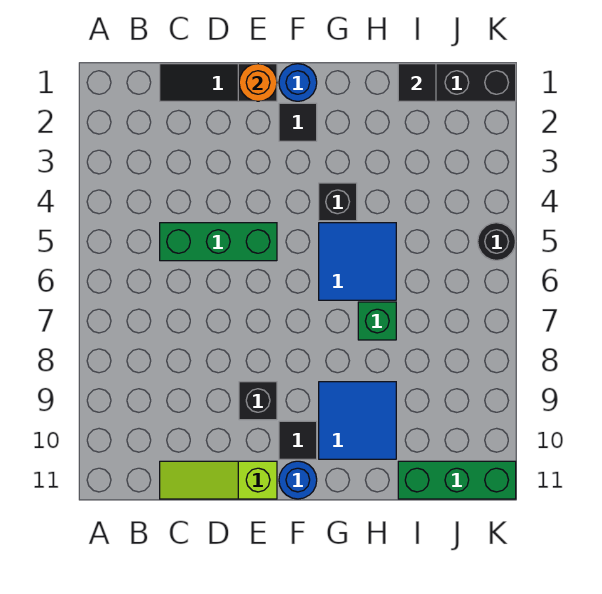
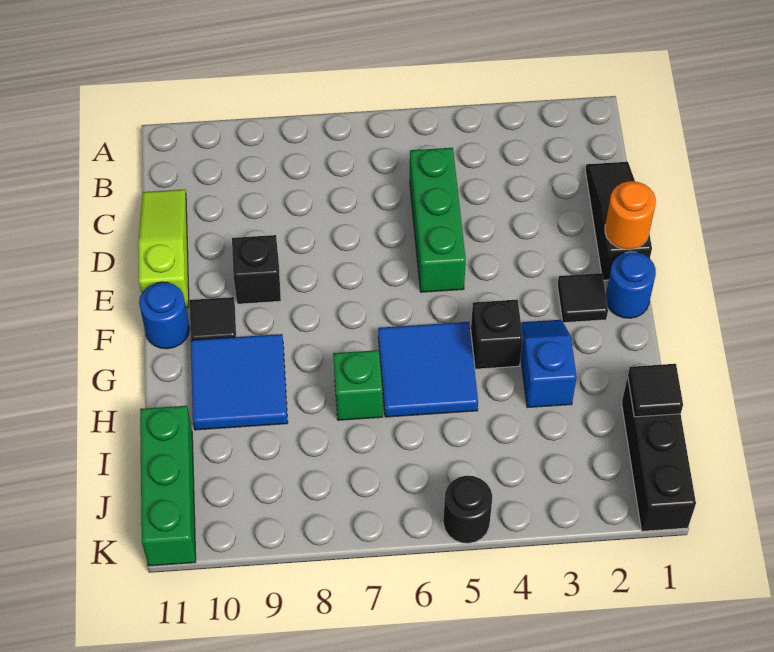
none -> blue 1x2 slope [521,320,577,408]

